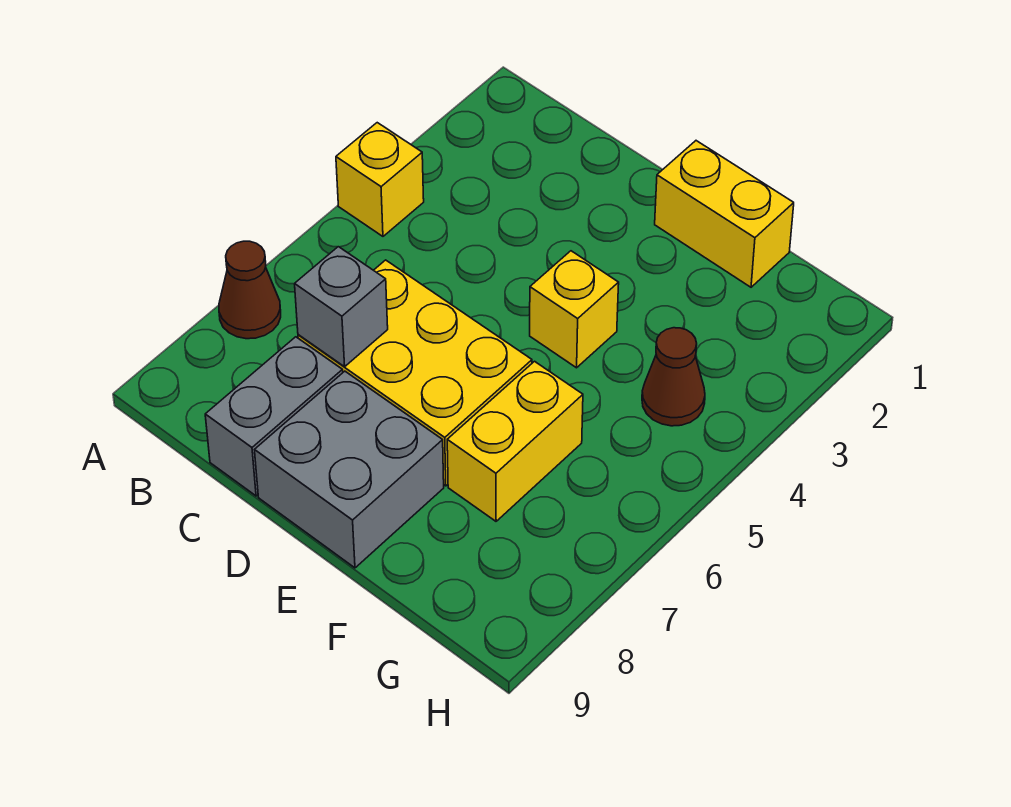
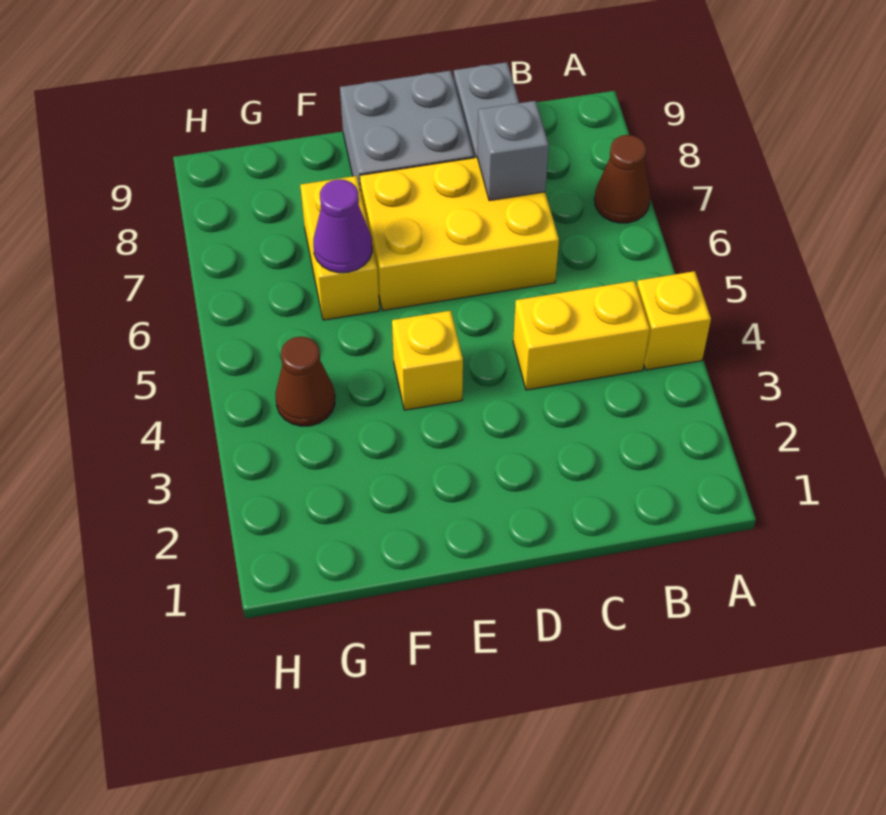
yellow 1x2 brick [655,141,794,287] -> yellow 1x2 brick moved to [513,281,650,390]
none -> purple 1x1 cone [313,179,372,273]

